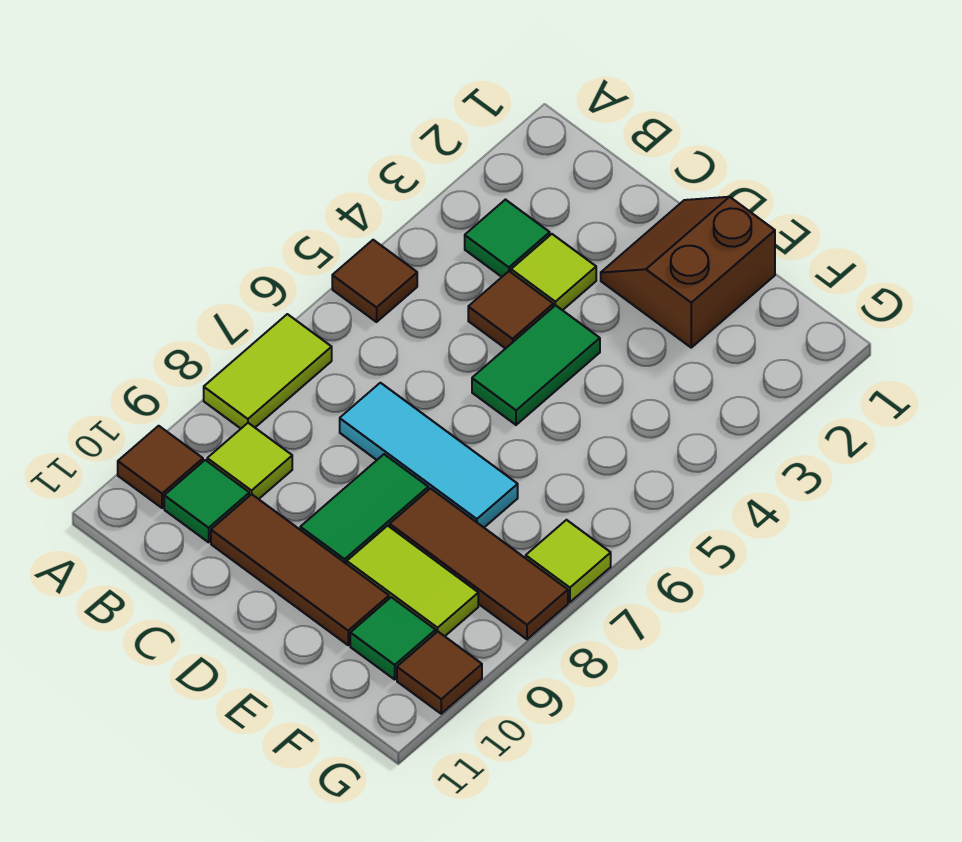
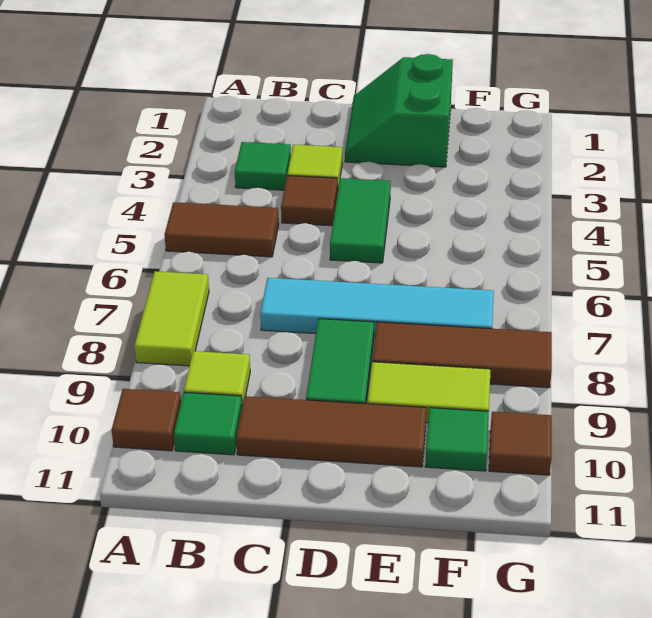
brown 1x1 tile [332,240,417,322] -> brown 1x2 tile [164,202,279,257]
cyan 1x3 tile [340,383,518,527] -> cyan 1x4 tile [260,278,494,337]
brown 2x2 slope [601,197,775,348] -> green 2x2 slope [345,54,453,167]
lime 1x1 tile [526,520,611,602] -> none

